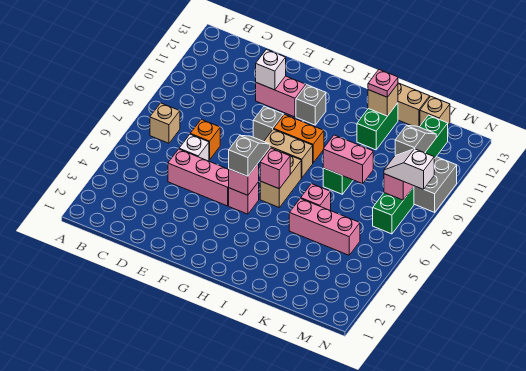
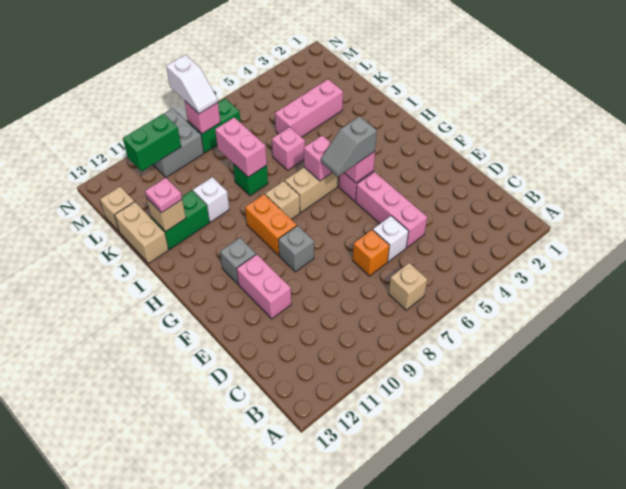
white 1x1 brick [256,49,286,90] -> white 1x1 brick moved to [193,177,229,222]
tan 1x2 brick [262,129,313,178] -> tan 1x1 brick [265,181,300,219]
pink 1x3 brick [289,198,360,255] -> pink 1x3 brick turned to [275,79,343,137]
grey 1x2 slope [395,126,436,156] -> none

